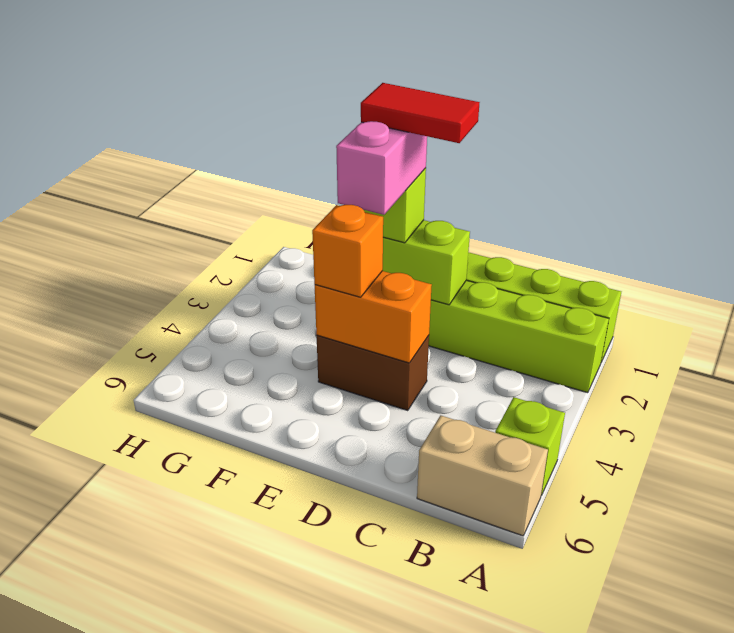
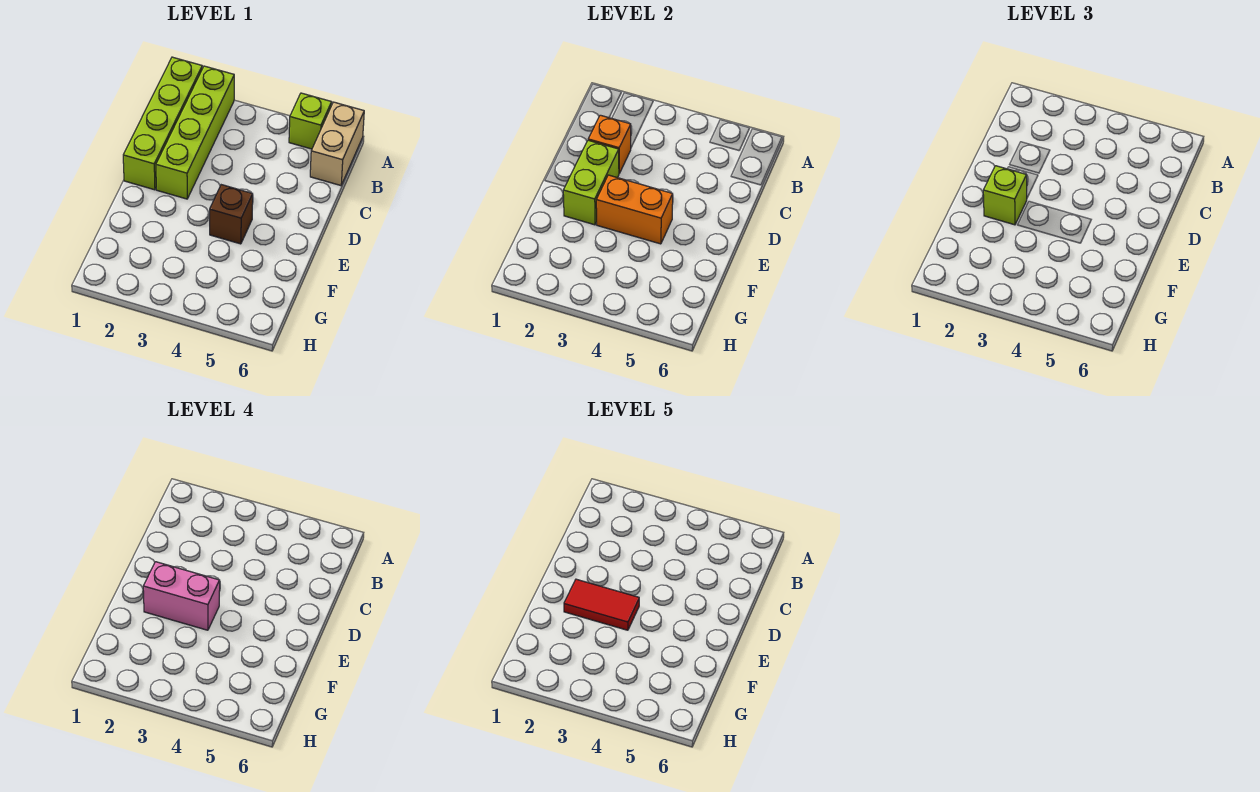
red 1x2 tile [361,83,480,143] -> red 1x2 tile turned to [564,579,639,630]
brown 1x2 brick [317,335,429,411] -> brown 1x1 brick [210,185,253,244]
orange 1x2 brick [315,271,432,363] -> orange 1x2 brick turned to [596,175,673,244]
orange 1x1 brick [312,205,383,297] -> orange 1x1 brick moved to [588,115,631,173]

